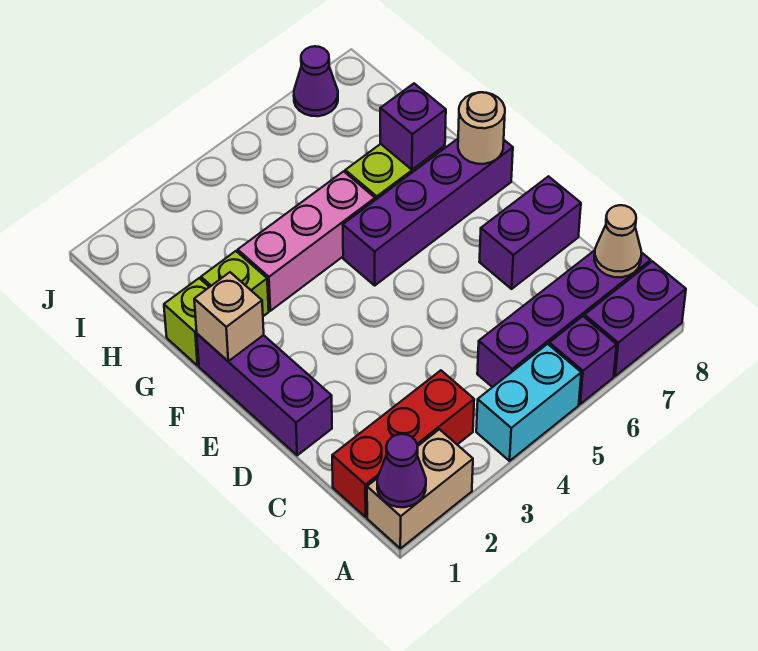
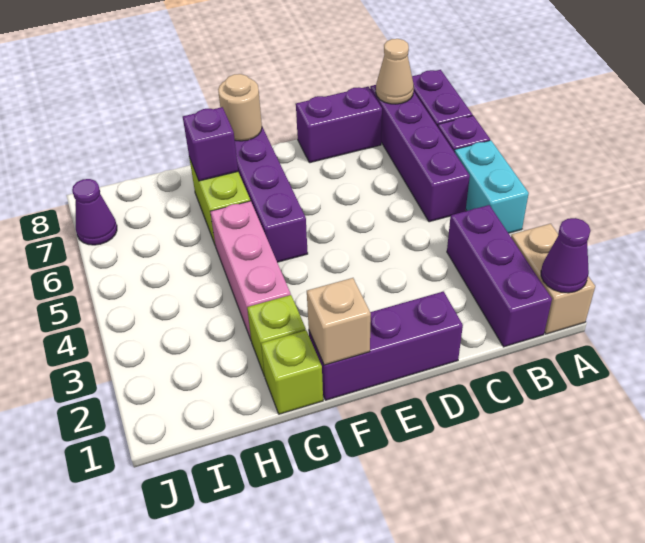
red 1x3 brick [332,370,474,517] -> purple 1x3 brick [447,205,552,347]
purple 1x2 brick [480,176,581,289] -> purple 1x2 brick turned to [296,87,382,163]

